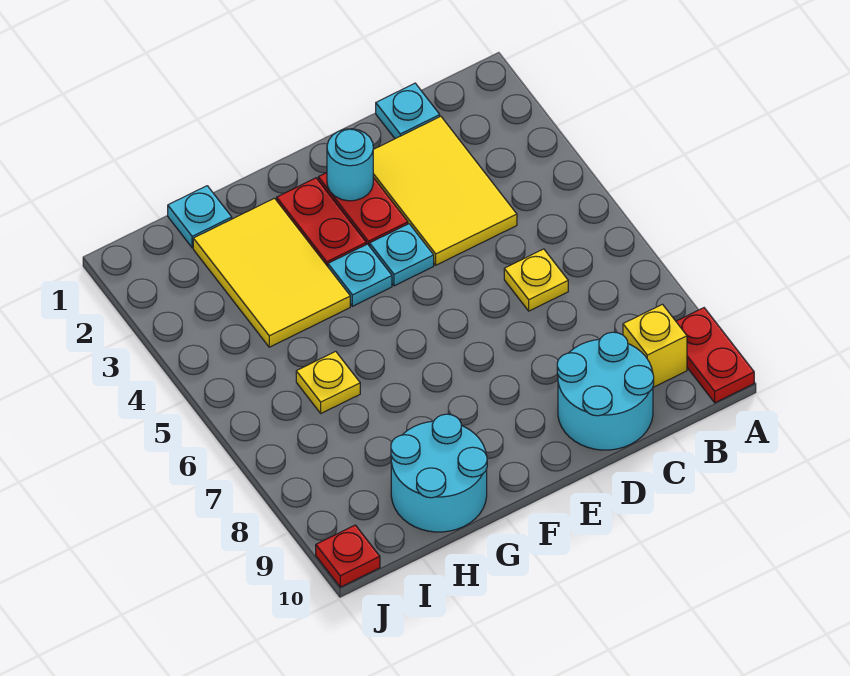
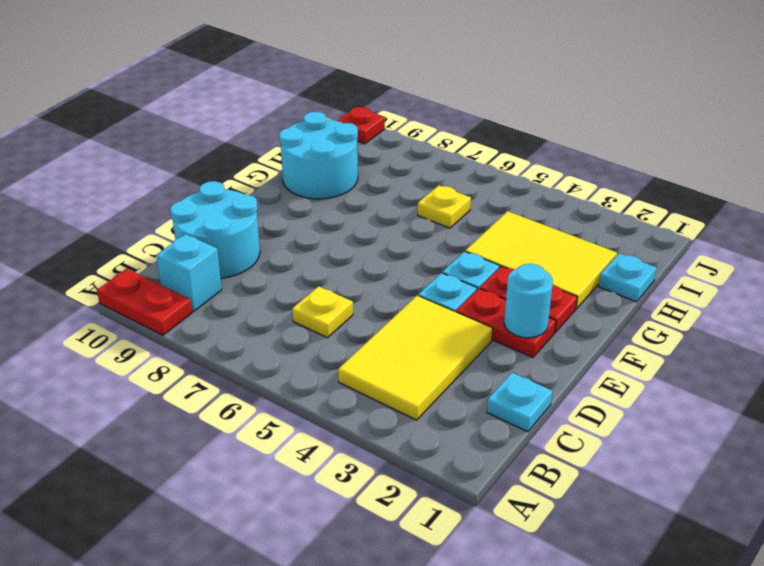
yellow 1x1 brick [623,304,687,387] -> cyan 1x1 brick [156,234,222,311]
yellow 2x3 tile [373,116,517,265] -> yellow 2x3 tile turned to [338,295,493,420]

